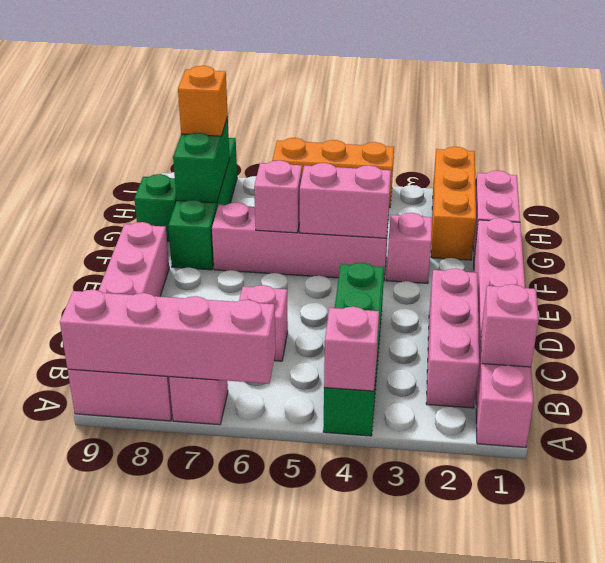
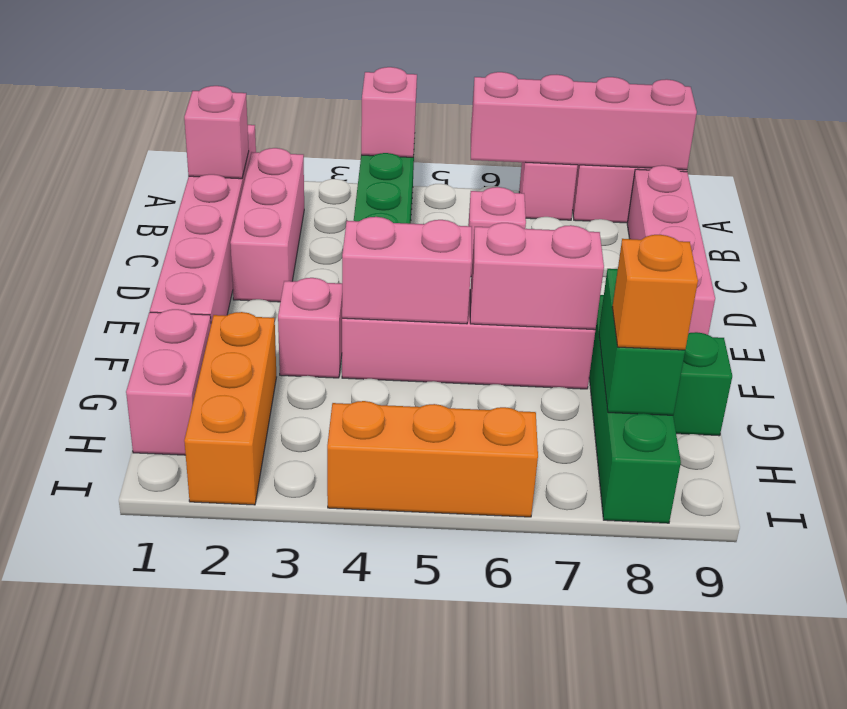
pink 1x1 brick [254,160,302,233] -> pink 1x2 brick [470,223,604,330]

